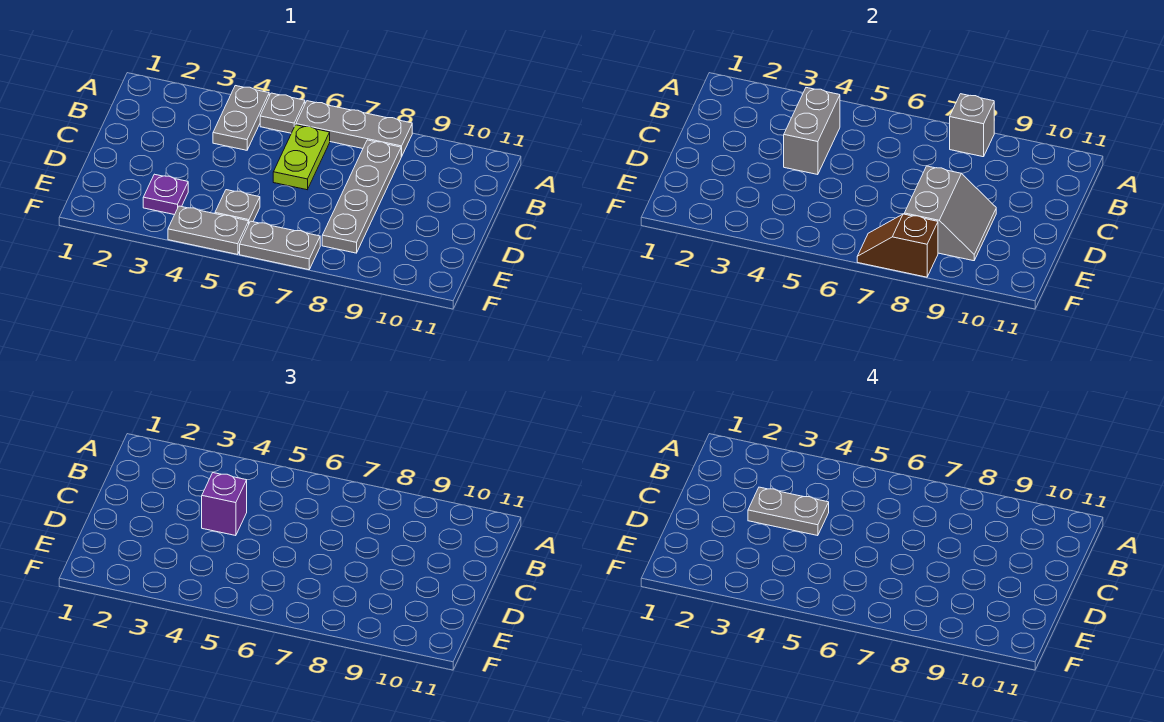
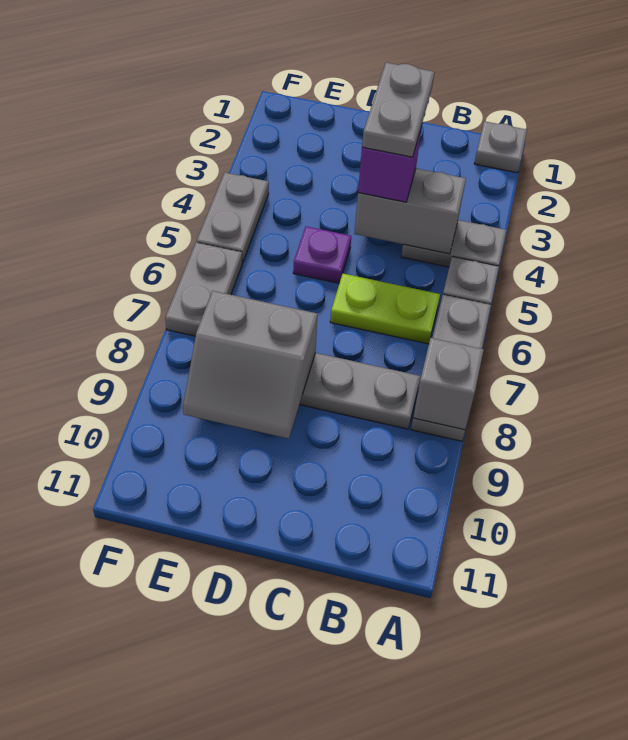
purple 1x1 plate [143,174,188,215] -> purple 1x1 plate moved to [293,226,351,283]
grey 1x1 plate [215,190,260,223] -> grey 1x1 plate moved to [474,121,527,173]
brown 1x2 slope [857,214,938,277] -> none

